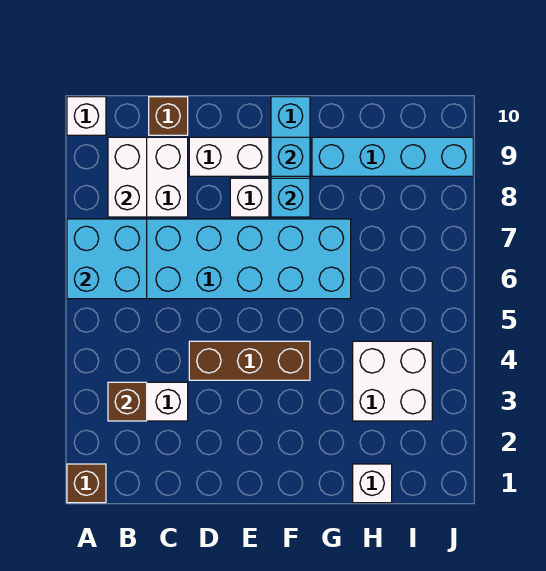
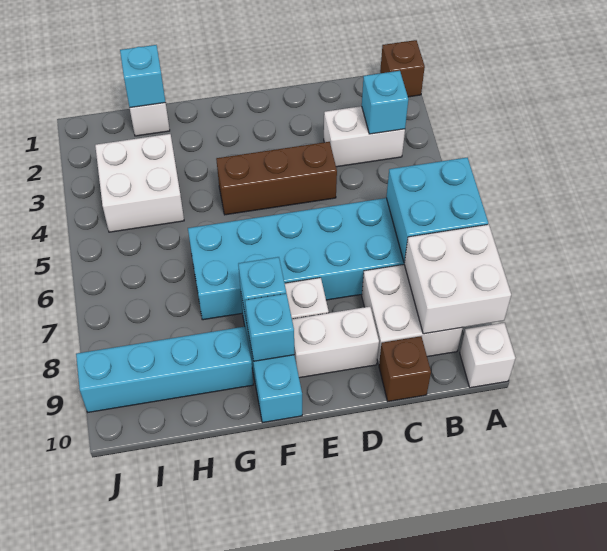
brown 1x1 brick [108,382,147,421] -> cyan 1x1 brick [362,71,408,134]
white 1x2 brick [108,137,147,217] -> white 2x2 brick [404,224,511,334]
none -> cyan 1x1 brick [120,45,166,108]

